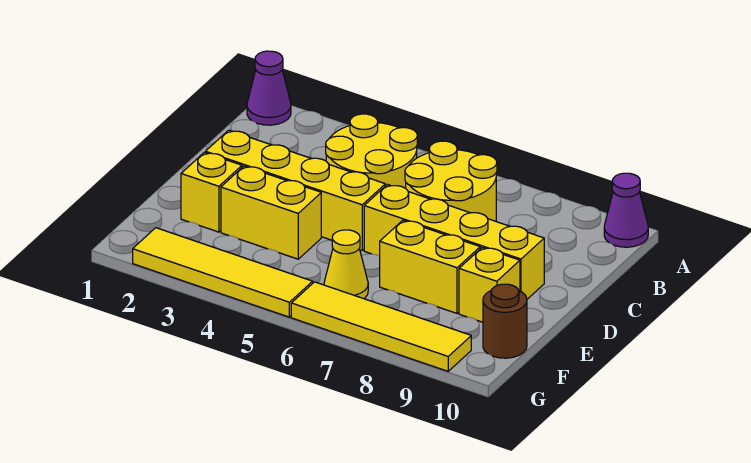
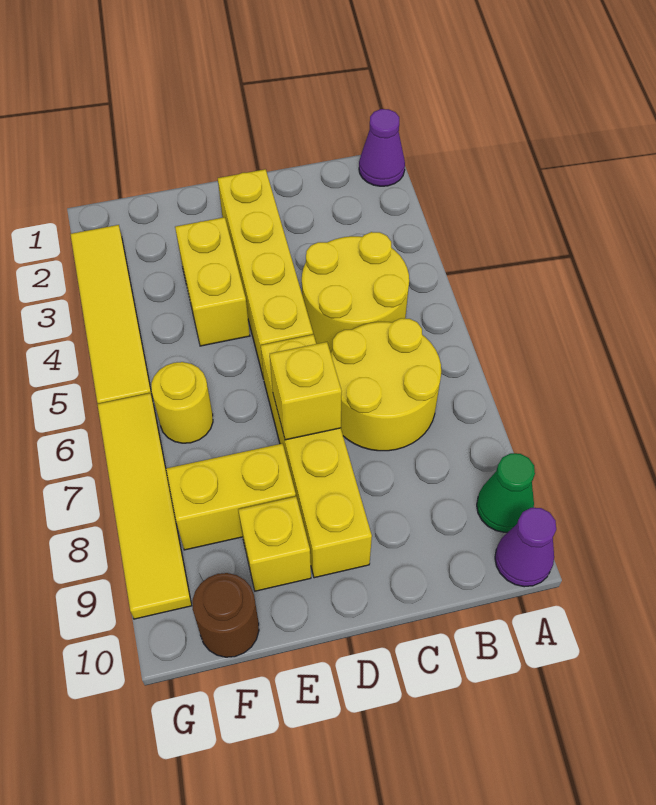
none -> green 1x1 cone [477,453,535,532]
yellow 1x1 brick [181,152,242,232] -> yellow 1x1 brick moved to [270,342,342,440]
yellow 1x2 brick [380,220,480,313] -> yellow 1x2 brick turned to [166,443,296,550]
yellow 1x1 cone [324,230,368,299] -> yellow 1x1 round brick [151,362,213,443]

